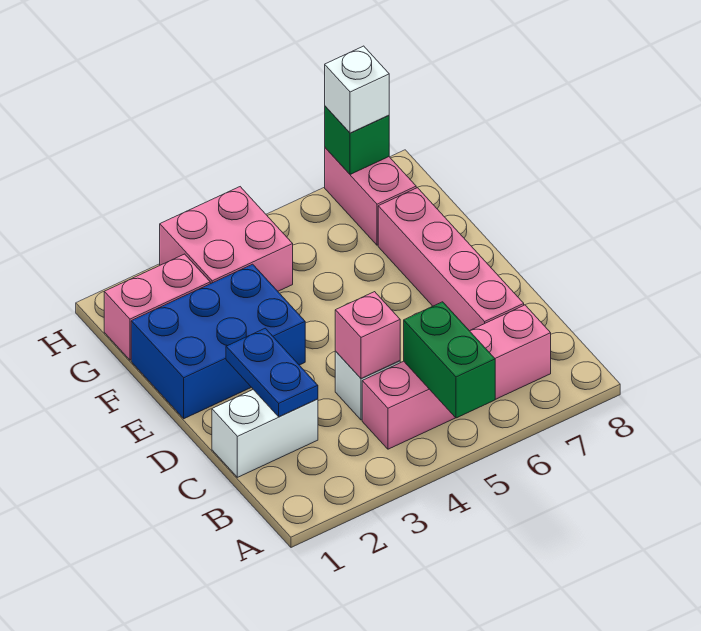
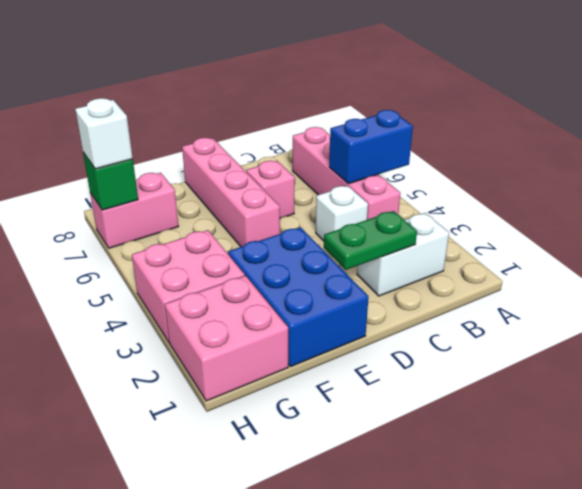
green 1x2 brick [404,302,495,418] -> blue 1x2 brick [329,110,413,184]
white 1x2 brick [212,390,318,477] -> white 1x2 brick turned to [357,213,449,296]
blue 1x2 plate [226,328,318,417] -> green 1x2 plate [324,211,417,270]
pink 1x1 brick [335,292,400,378] -> pink 1x1 brick moved to [246,161,295,218]
pink 1x4 brick [378,188,524,331] -> pink 1x4 brick turned to [182,138,280,247]
pink 1x2 brick [104,254,210,360] -> pink 2x2 brick [165,276,288,401]

